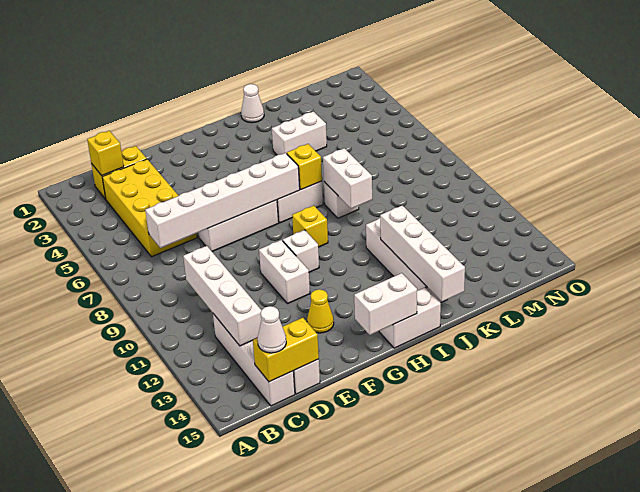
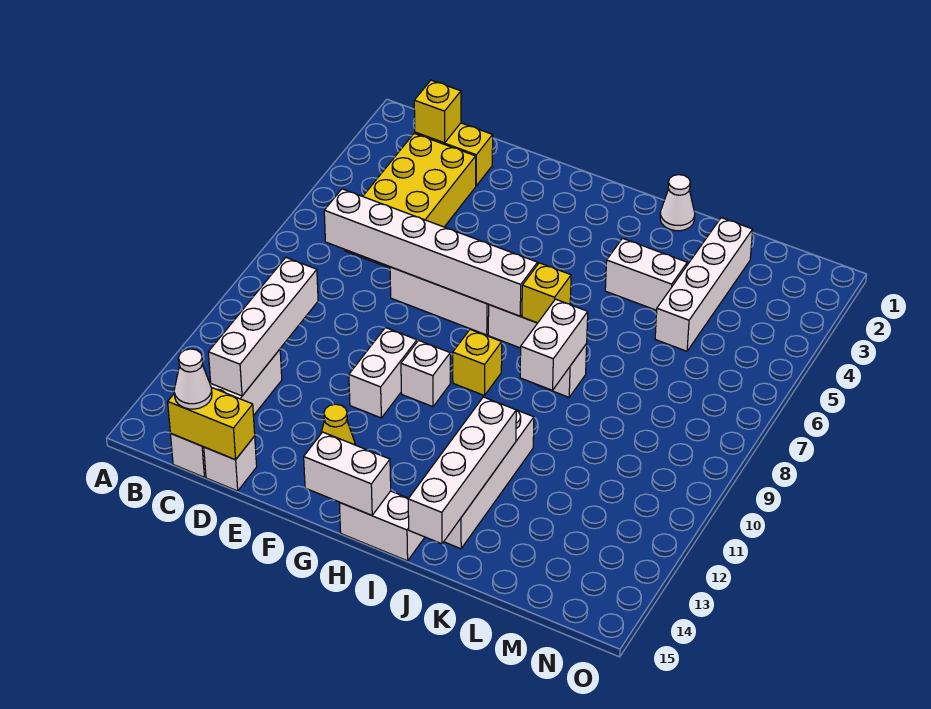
none -> white 1x4 brick [655,218,753,351]

